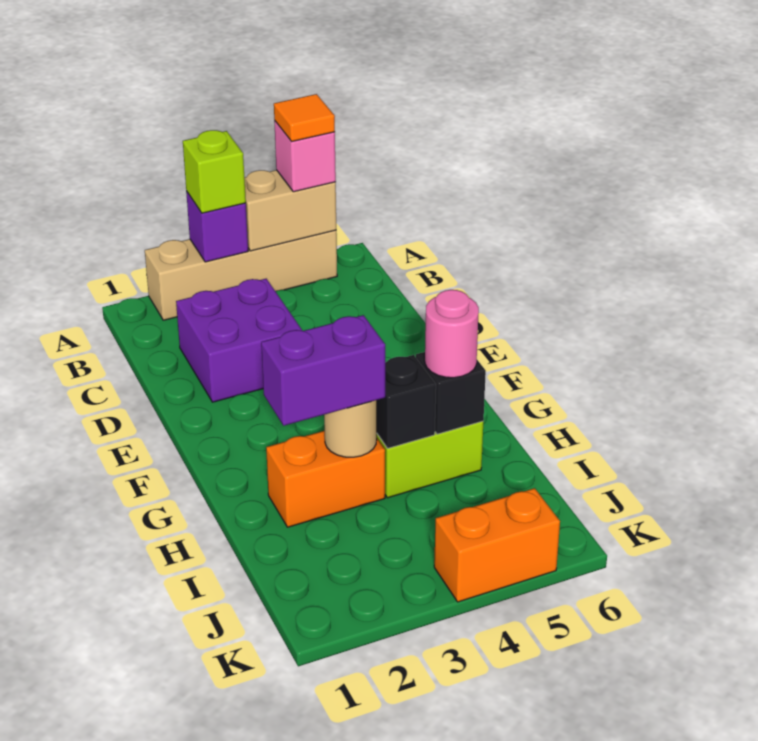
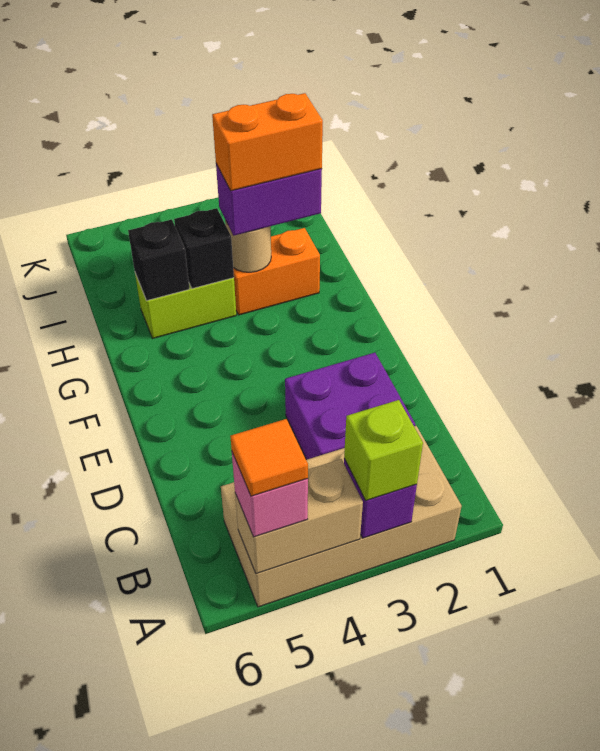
tan 1x4 brick [145,230,337,320] -> tan 2x4 brick [221,426,462,607]
pink 1x1 round brick [425,290,479,378] -> none
orange 1x2 brick [434,488,560,602] -> orange 1x2 brick moved to [212,93,323,191]

